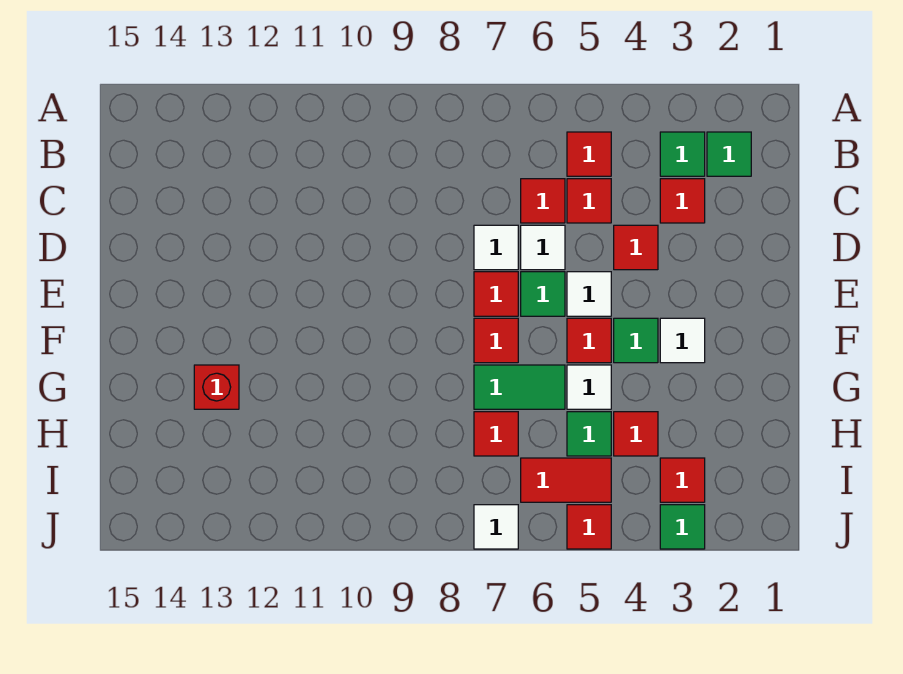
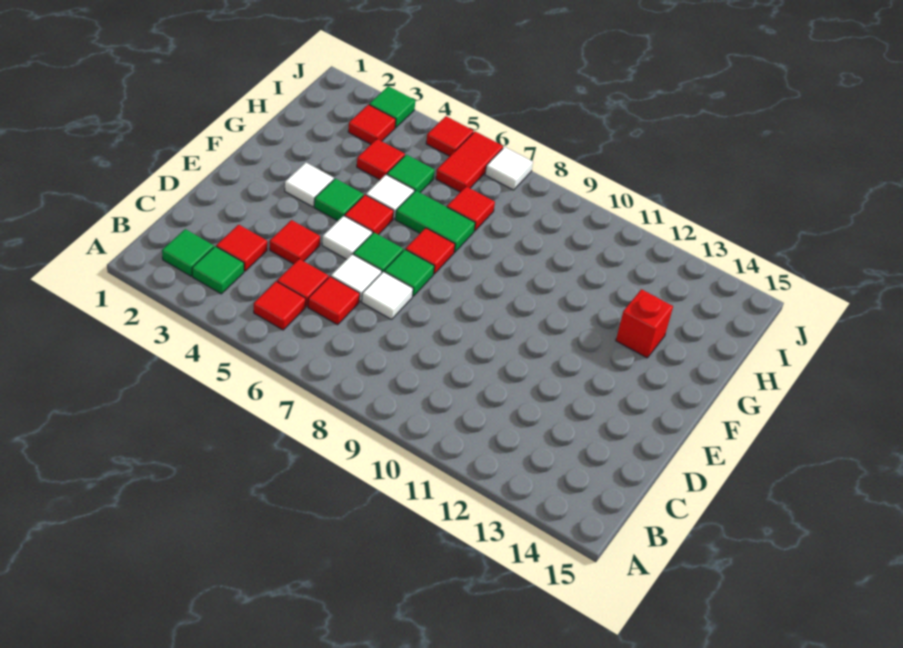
red 1x1 tile [474,272,518,316] -> green 1x1 tile [384,250,434,296]
red 1x2 tile [521,458,611,502] -> red 1x2 tile turned to [436,131,503,192]

